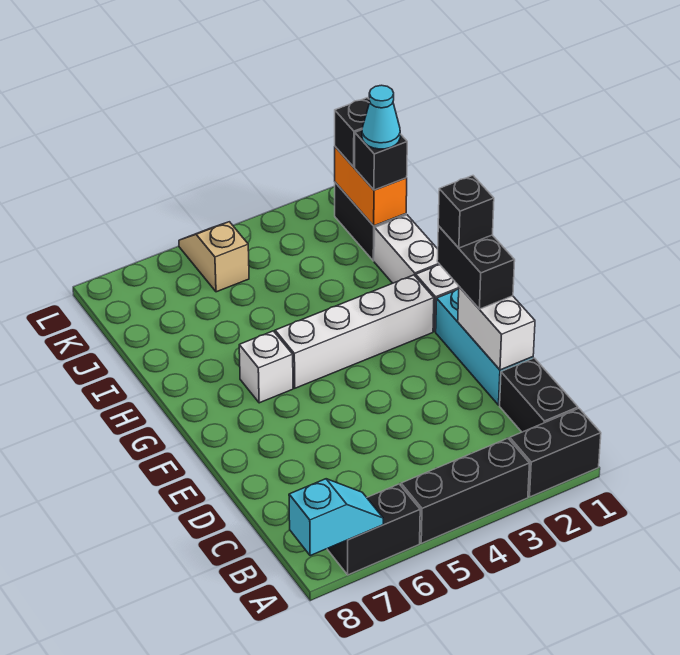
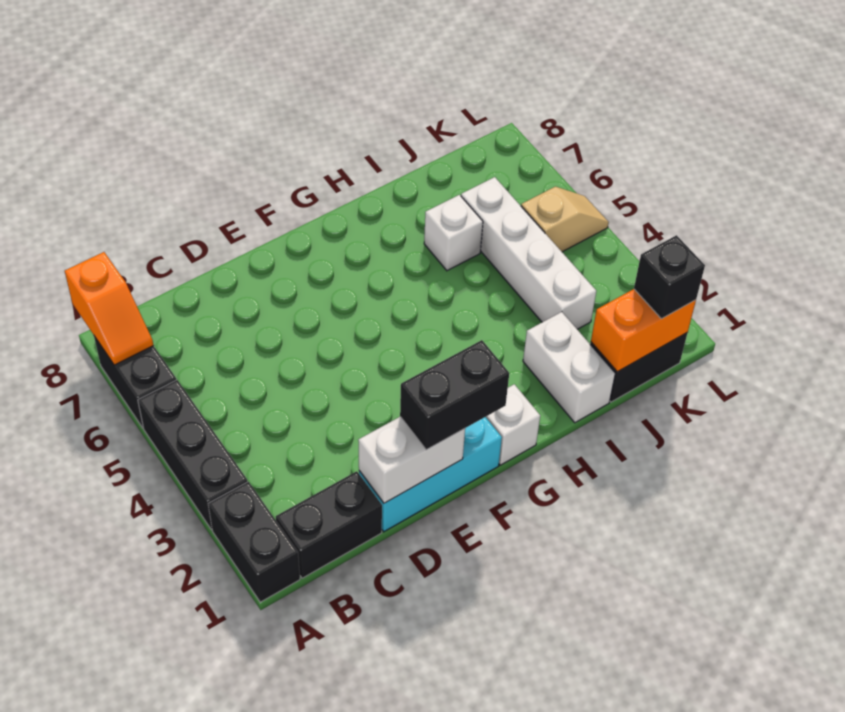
cyan 1x2 slope [289,479,383,556] -> orange 1x2 slope [65,252,153,365]
black 1x1 brick [438,176,494,248] -> none
white 1x4 brick [275,275,434,388] -> white 1x4 brick moved to [461,177,596,329]
white 1x1 brick [239,331,293,403] -> white 1x1 brick moved to [424,195,483,271]
white 1x2 brick [374,215,440,283] -> white 1x2 brick turned to [523,312,615,423]
black 1x1 brick [355,130,407,190] -> none
cyan 1x1 cone [362,85,400,149] -> none

